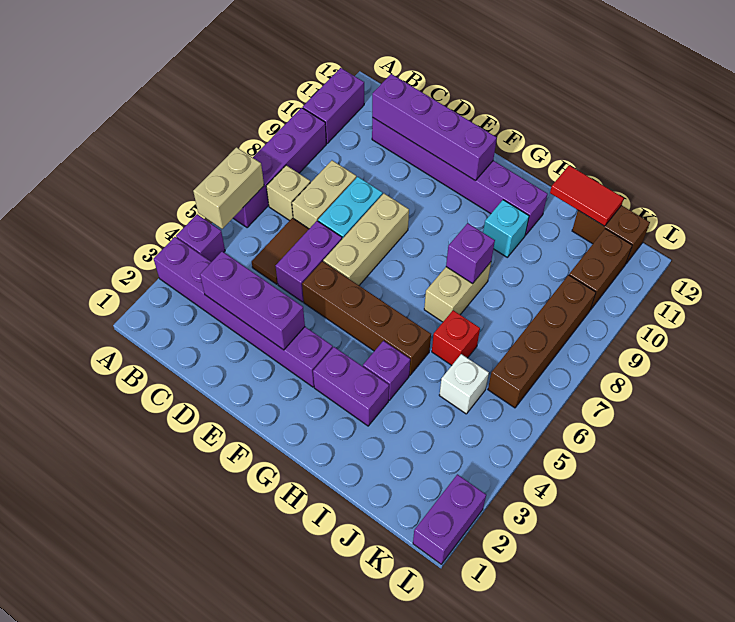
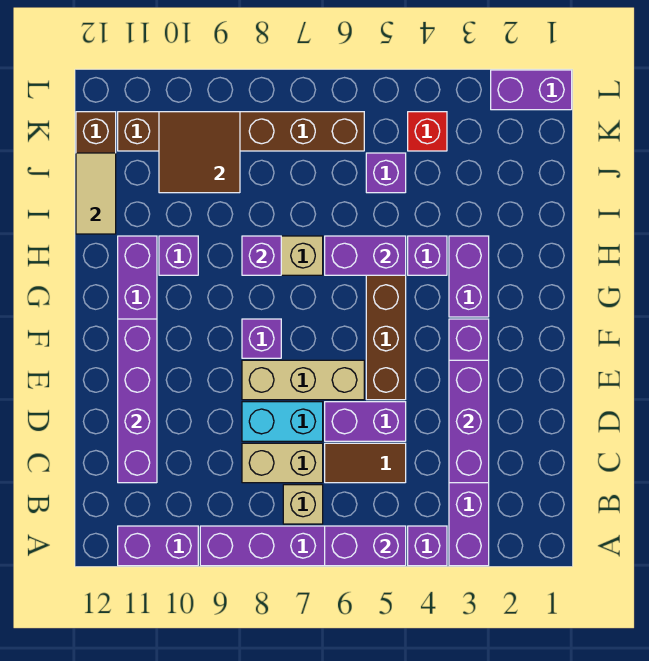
tan 1x2 brick [193,147,264,229] -> purple 1x2 brick [325,526,406,566]
none -> purple 1x1 brick [242,319,281,358]
none -> purple 1x2 brick [325,236,406,275]
cyan 1x1 brick [483,200,529,257] -> purple 1x1 brick [159,236,198,275]
red 1x1 brick [432,310,480,365] -> red 1x1 brick moved to [408,112,447,151]
red 1x2 tile [550,165,624,226] -> tan 1x2 tile [76,153,116,234]
white 1x1 brick [439,354,489,414] -> purple 1x1 brick [366,153,406,193]
none -> brown 2x2 tile [159,112,240,193]

